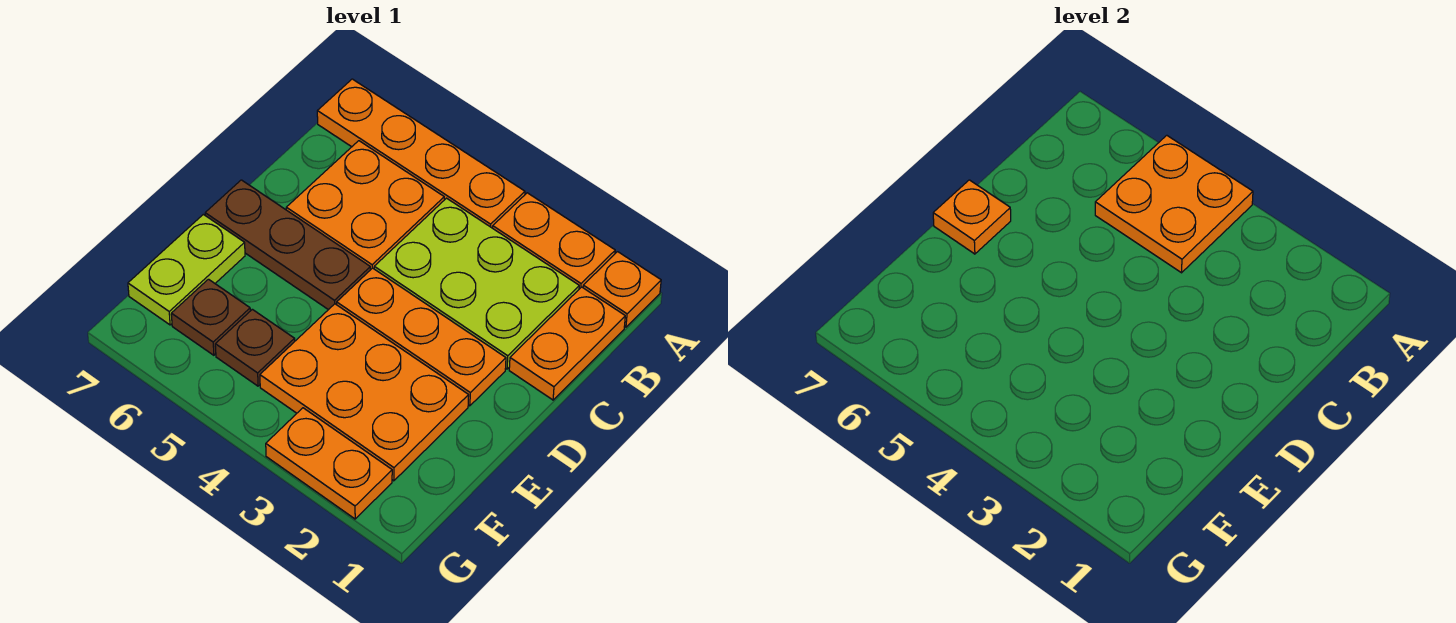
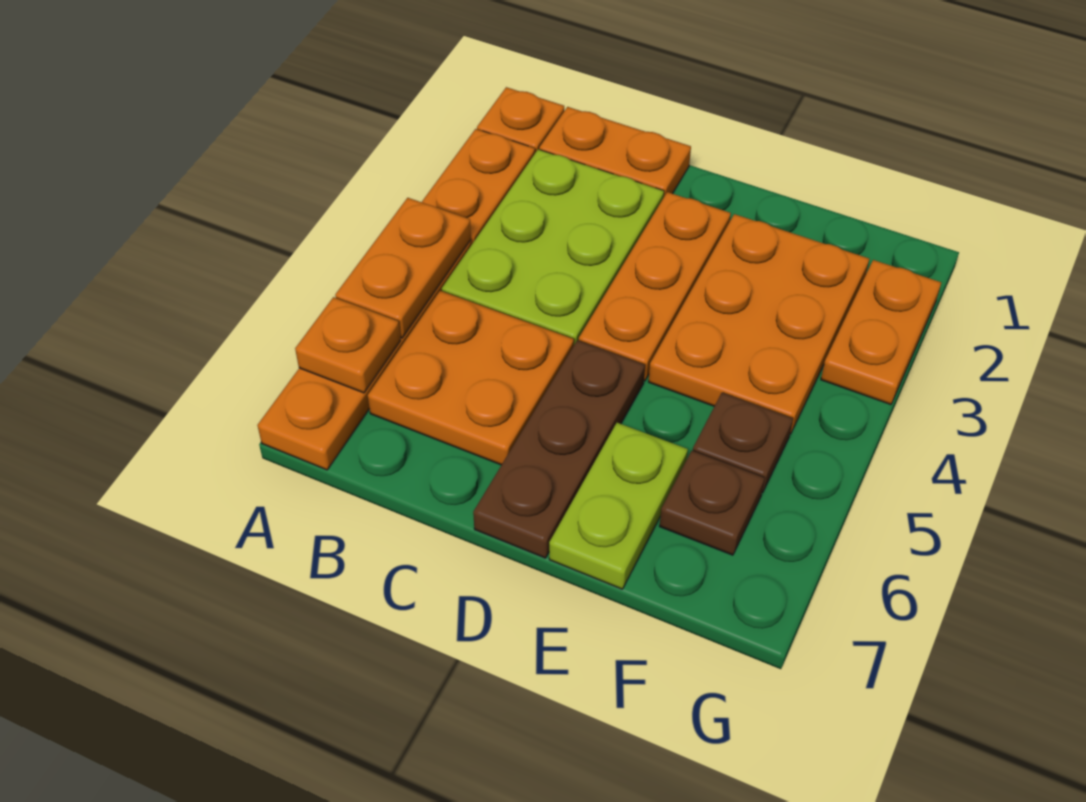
orange 2x2 plate [1095,135,1253,273] -> orange 1x2 plate [335,198,471,338]
orange 1x1 plate [933,180,1011,254] -> orange 1x1 plate moved to [295,297,400,393]
lime 1x2 plate [128,214,245,325] -> lime 1x2 plate turned to [549,423,688,589]

